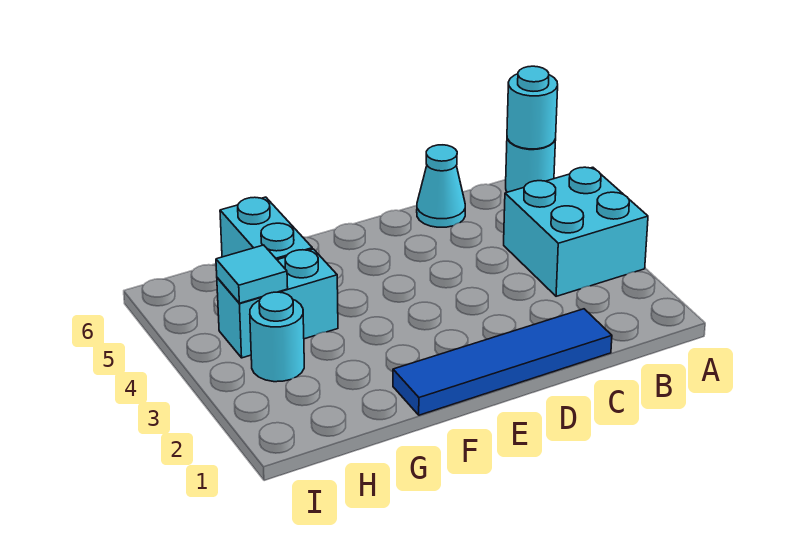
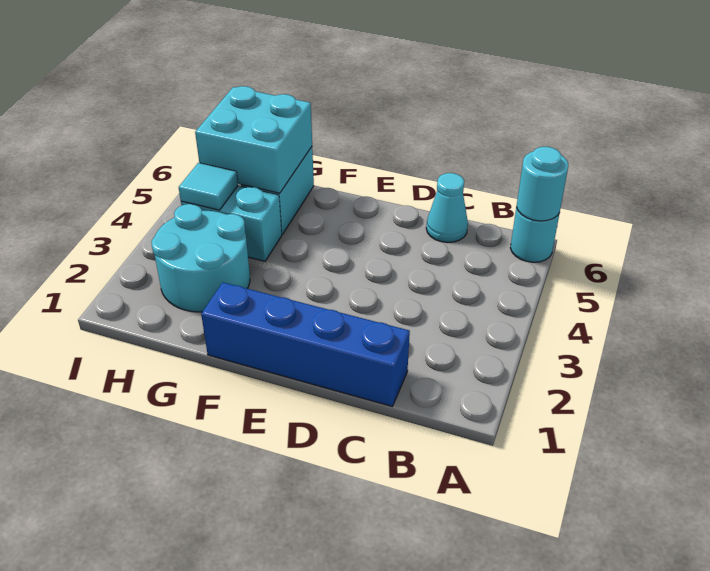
cyan 2x2 brick [504,167,648,296] -> cyan 2x2 brick moved to [195,86,312,193]
blue 1x4 tile [393,309,612,415] -> blue 1x4 brick [201,282,410,406]
cyan 1x1 round brick [250,292,304,382] -> cyan 2x2 round brick [151,204,250,312]

